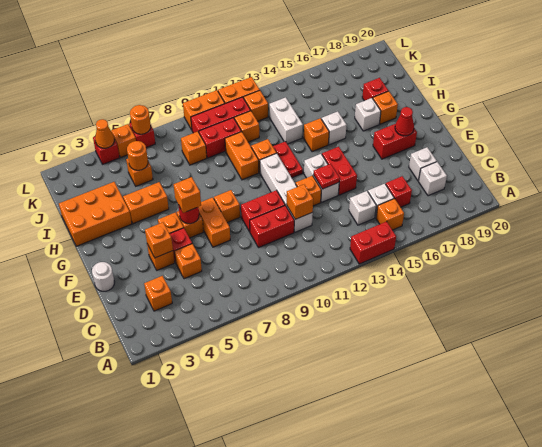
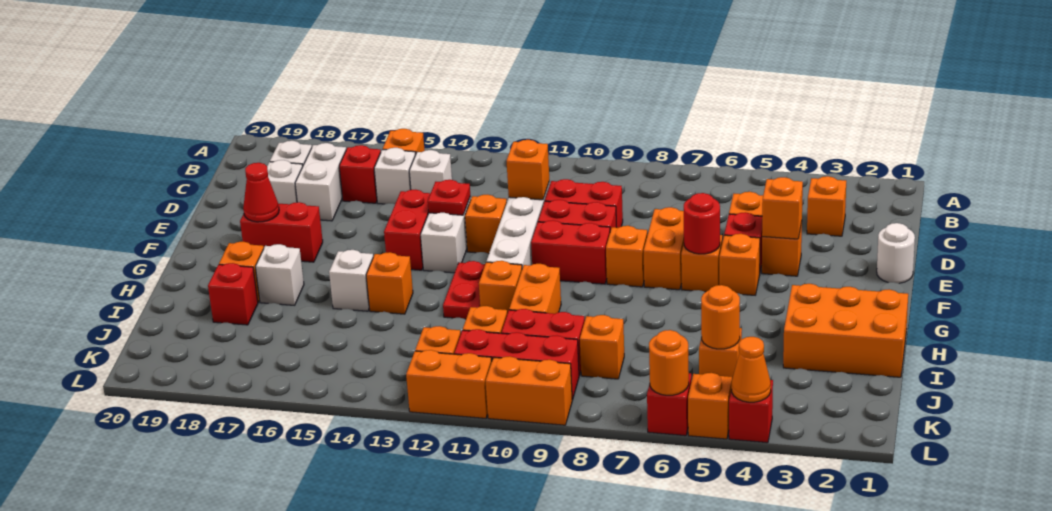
red 1x2 brick [350,221,396,264] -> red 1x2 brick moved to [531,220,610,284]
orange 1x1 brick [174,177,201,213] -> none
orange 1x2 brick [123,182,169,224] -> none
white 1x2 brick [269,97,303,144] -> white 1x2 brick moved to [295,143,346,221]

